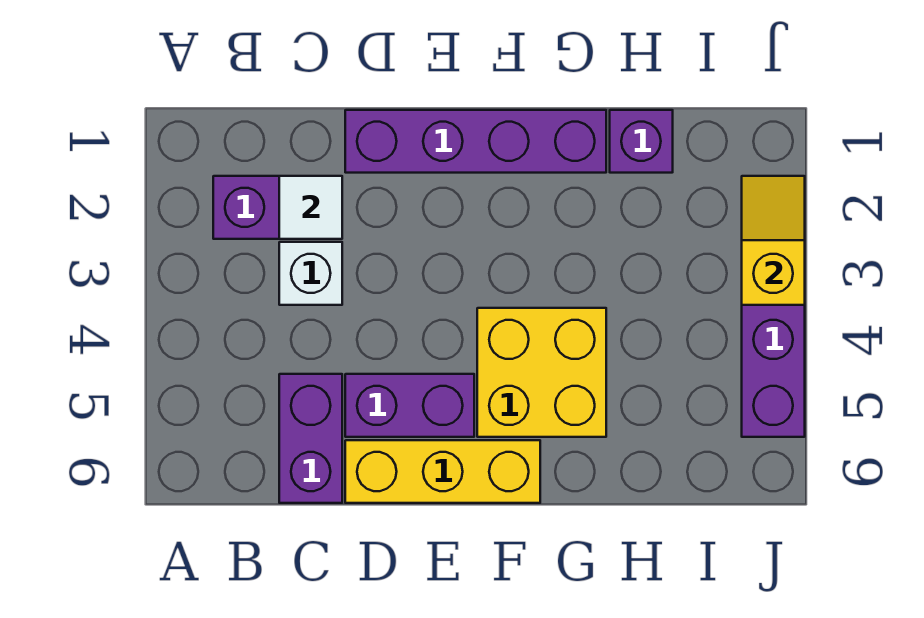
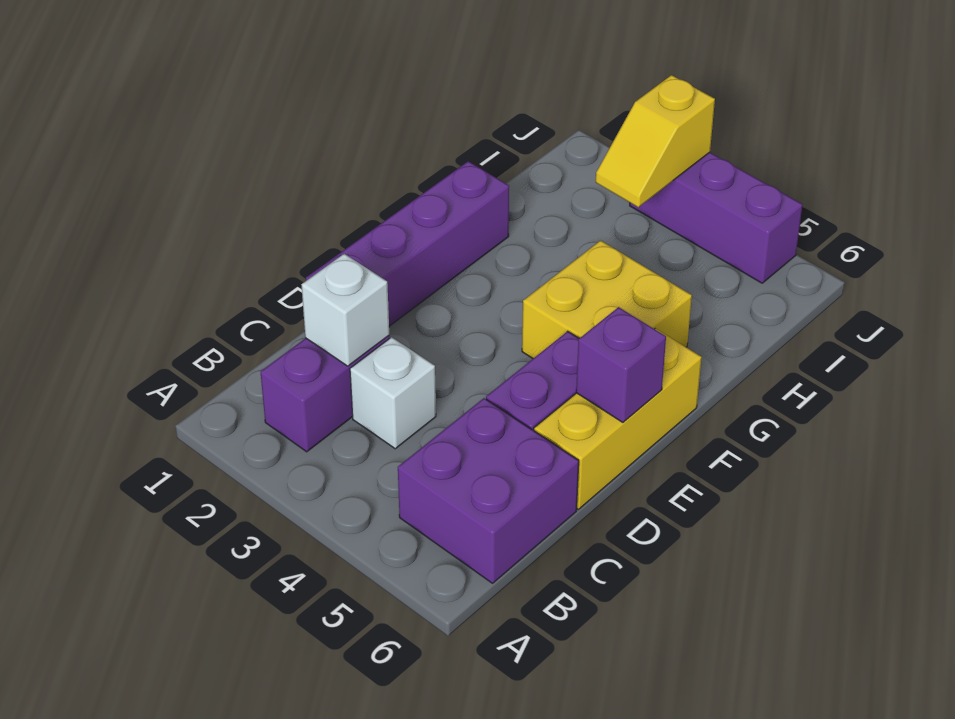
white 1x1 tile [279,176,342,239] -> white 1x1 brick [301,254,389,366]
purple 1x2 brick [279,374,342,503] -> purple 2x2 brick [398,398,579,583]
purple 1x1 brick [610,110,673,173] -> purple 1x1 brick moved to [576,307,666,422]
yellow 1x2 slope [742,176,805,305] -> yellow 1x2 slope turned to [596,75,715,207]

